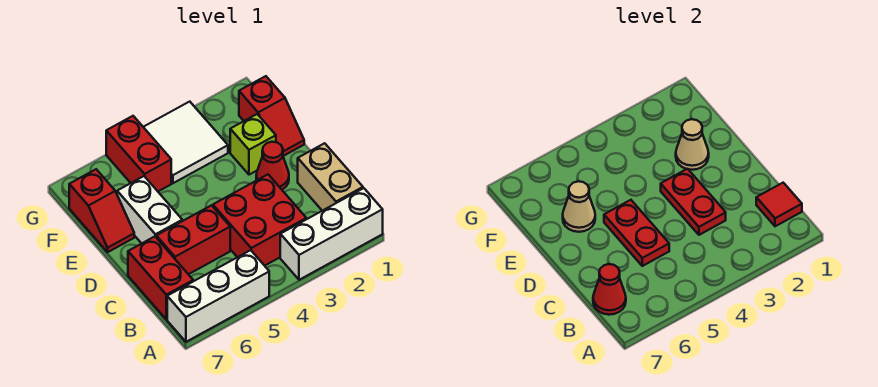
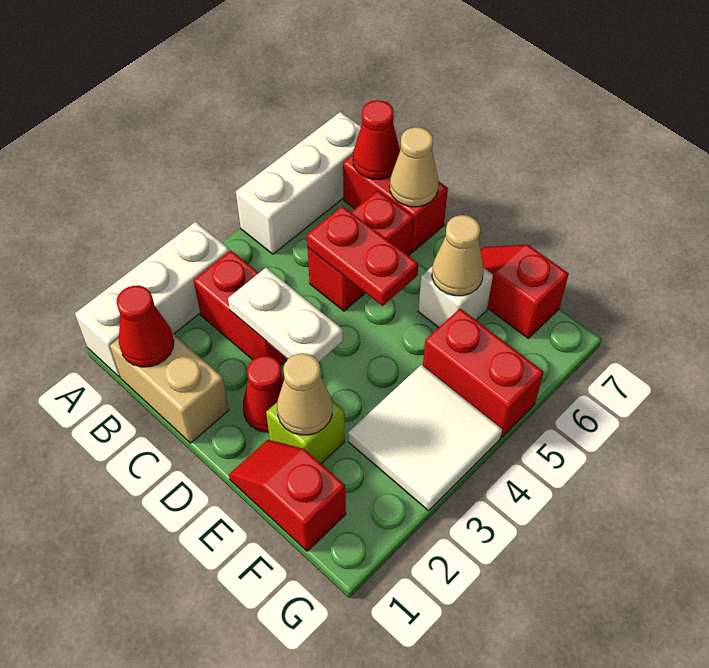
red 1x1 tile [756,183,802,226] -> red 1x1 cone [117,286,174,367]
red 2x2 brick [213,175,306,266] -> red 1x2 brick [194,251,288,366]
red 1x2 plate [661,169,726,235] -> white 1x2 plate [228,268,343,362]
none -> tan 1x1 cone [390,127,438,207]
white 1x2 brick [117,176,182,243] -> white 1x1 brick [418,267,493,327]

